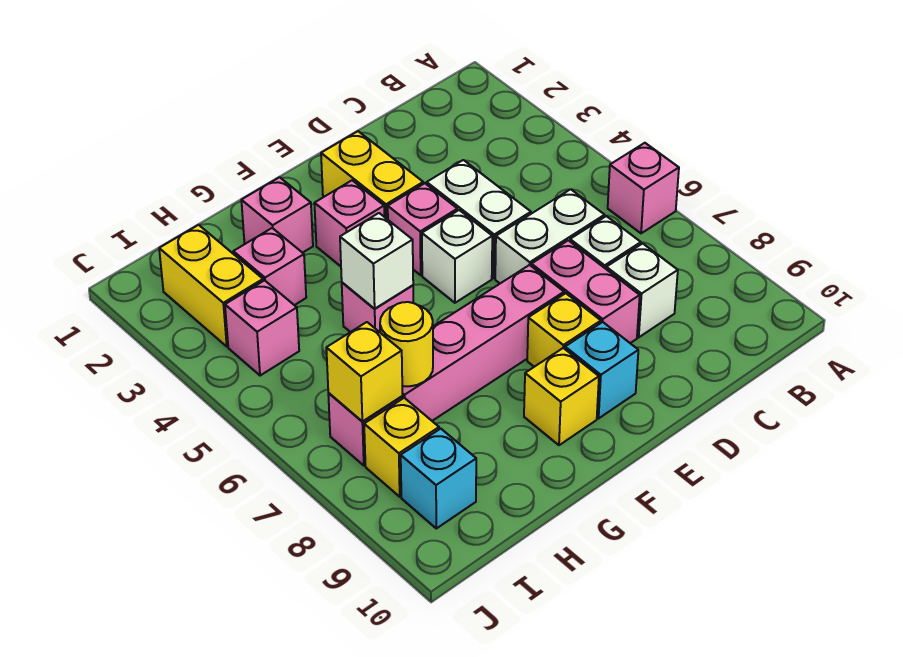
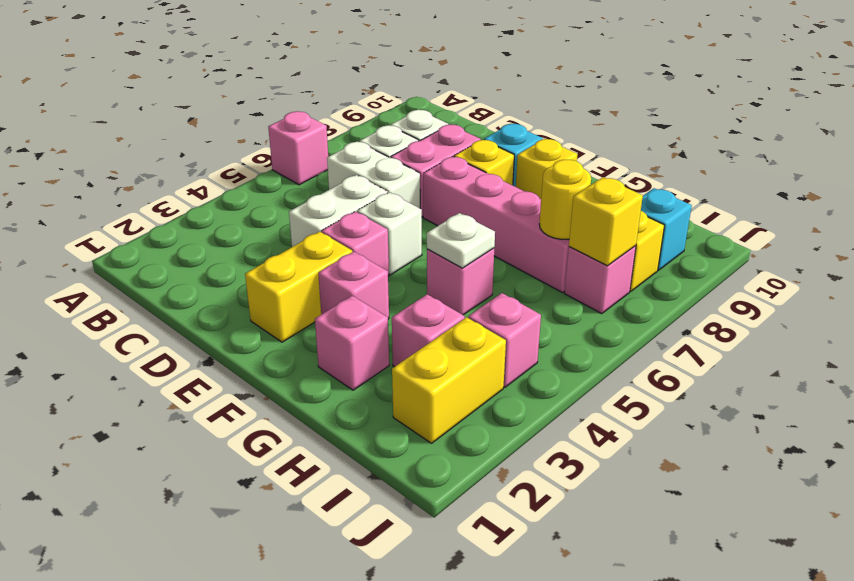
white 1x1 brick [340,213,413,309] -> white 1x1 plate [427,213,495,268]

